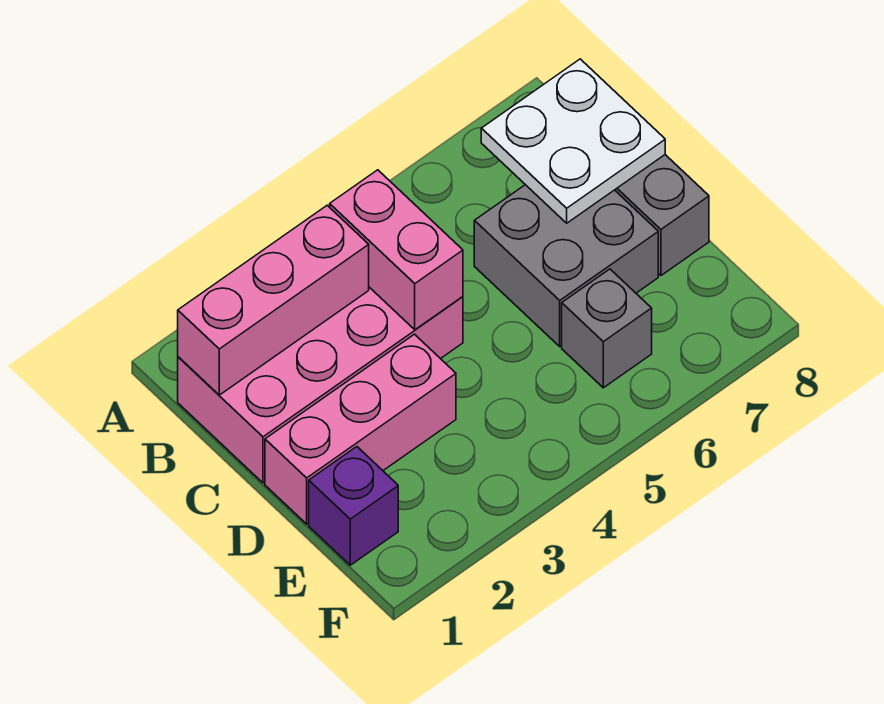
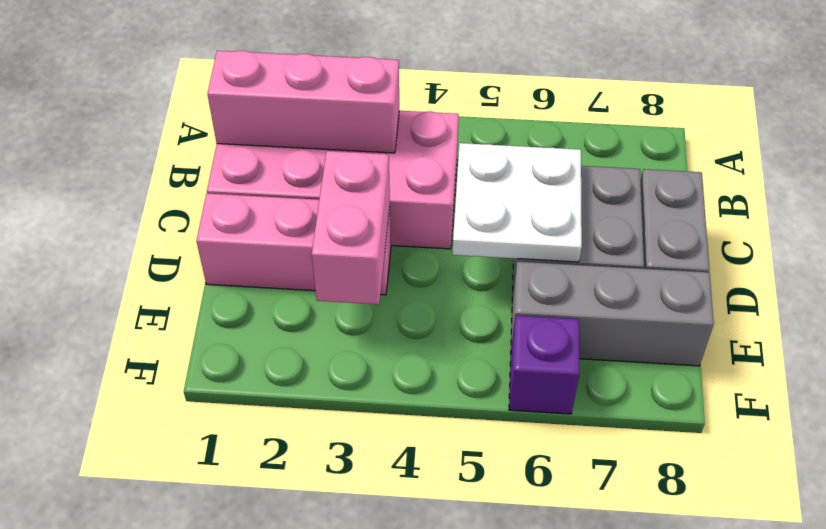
pink 1x2 brick [330,170,463,330] -> pink 1x2 brick moved to [312,151,390,304]
white 2x2 plate [481,59,665,223] -> white 2x2 plate moved to [452,143,582,262]
purple 1x1 brick [309,447,398,565] -> purple 1x1 brick moved to [509,315,579,414]
grey 1x1 brick [562,269,652,388] -> grey 1x3 brick [511,262,714,366]

